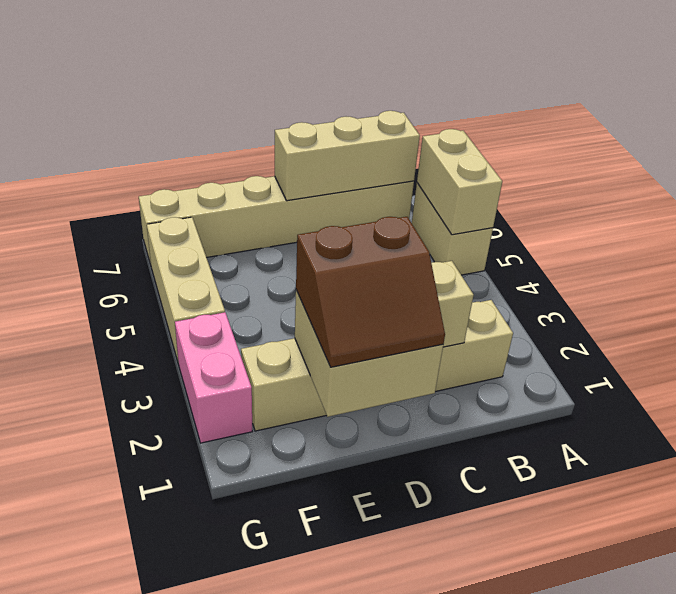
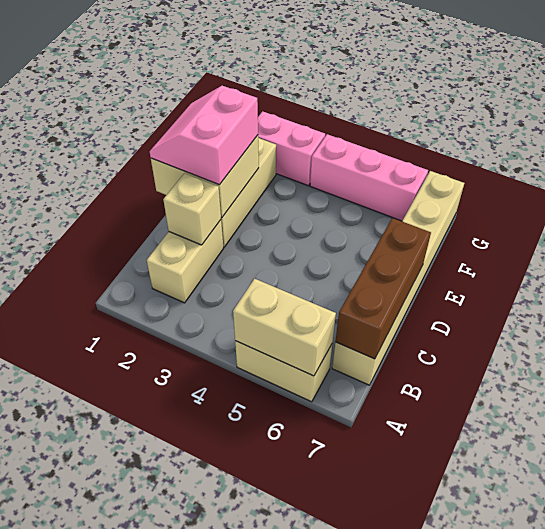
tan 1x3 brick [275,111,420,201] -> brown 1x3 brick [335,218,431,359]
brown 2x2 slope [296,217,445,367] -> pink 2x2 slope [150,86,258,185]
tan 1x3 brick [147,217,225,364] -> pink 1x3 brick [310,134,428,221]

